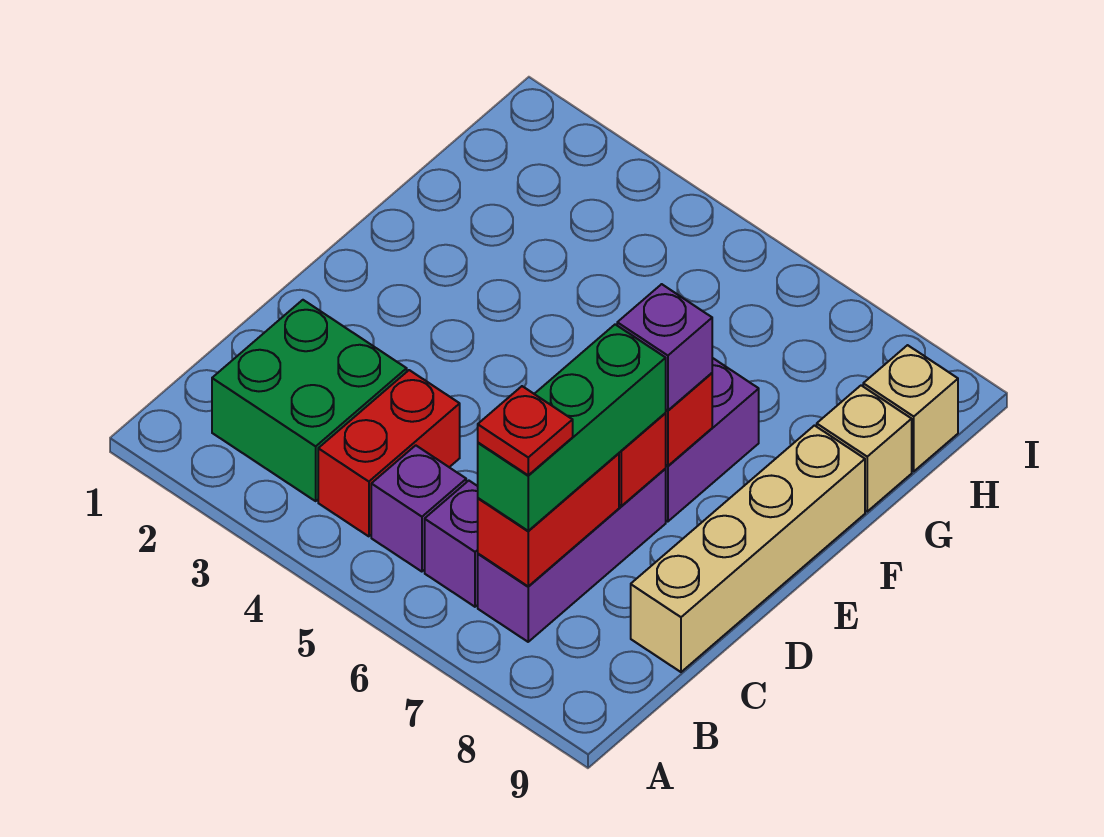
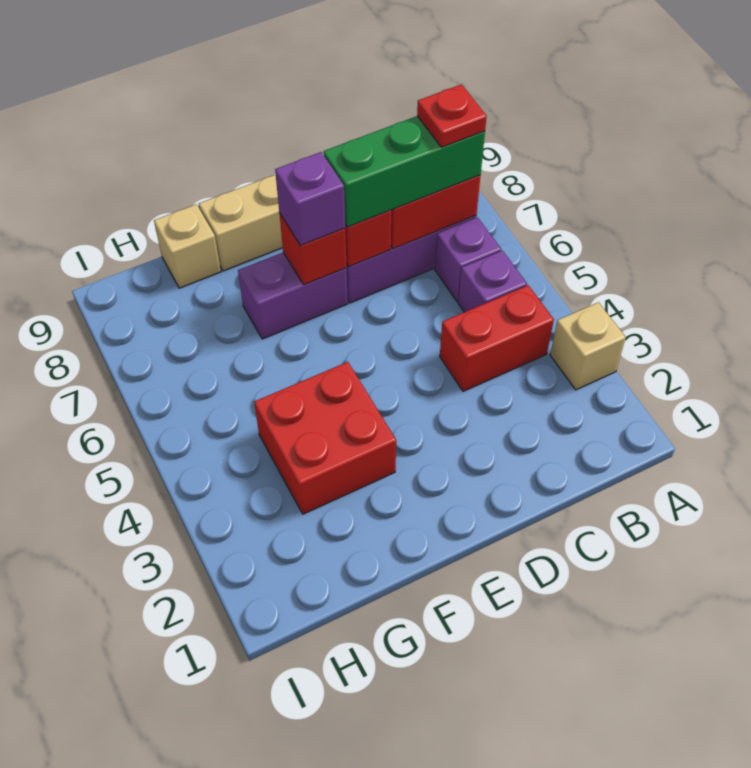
green 2x2 brick [212,300,407,501] -> none
none -> red 2x2 brick [254,362,396,514]
tan 1x1 brick [863,345,958,471] -> tan 1x1 brick moved to [550,302,626,390]

